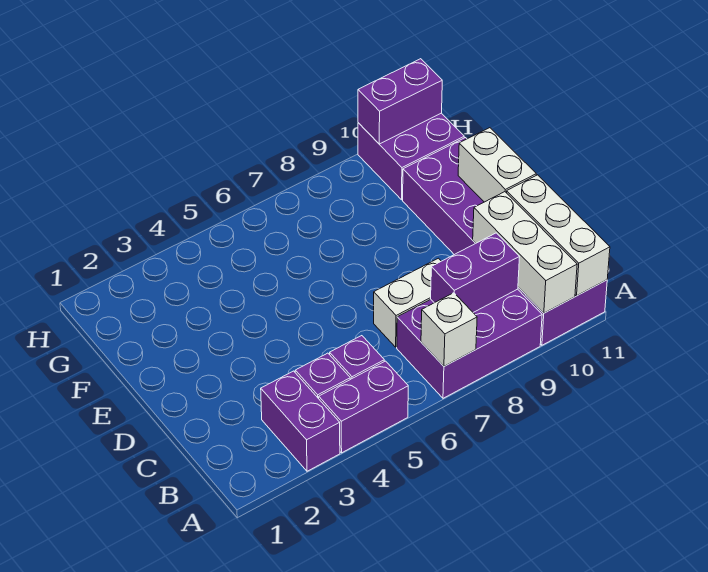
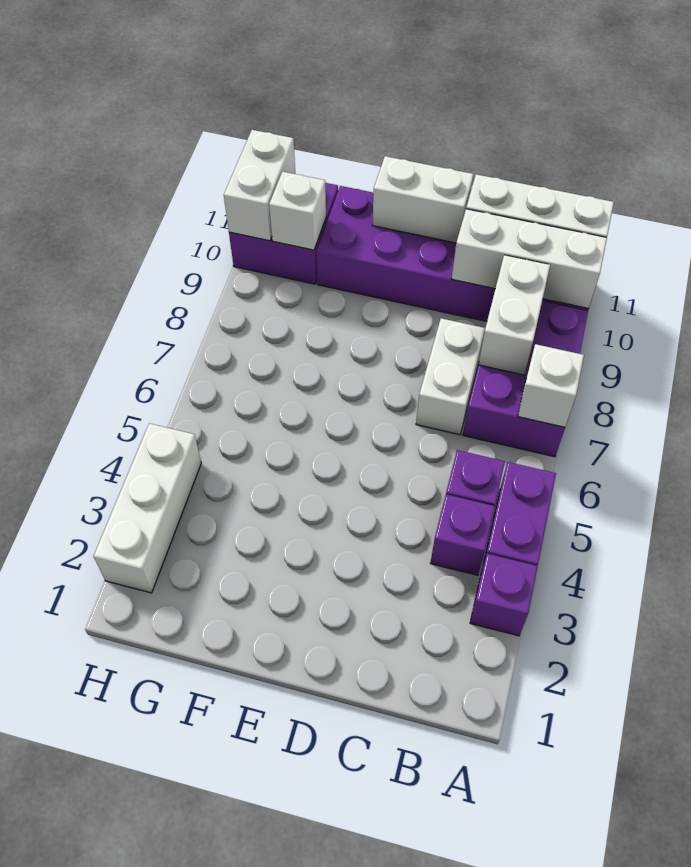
purple 1x2 brick [261,371,340,471] -> purple 1x1 brick [470,554,538,636]
purple 1x2 brick [431,233,519,312] -> white 1x2 brick [478,255,550,375]
none -> white 1x1 brick [269,172,326,250]
none -> white 1x3 brick [94,423,201,593]
purple 1x2 brick [358,59,442,144] -> white 1x2 brick [224,130,295,241]

